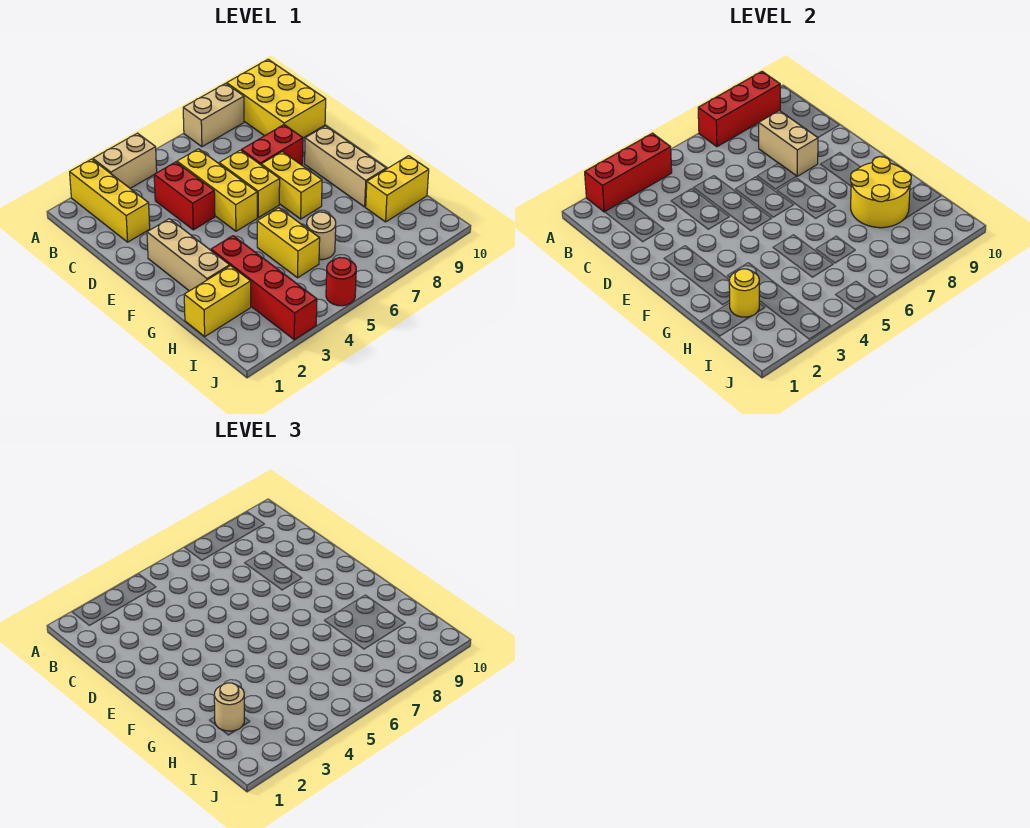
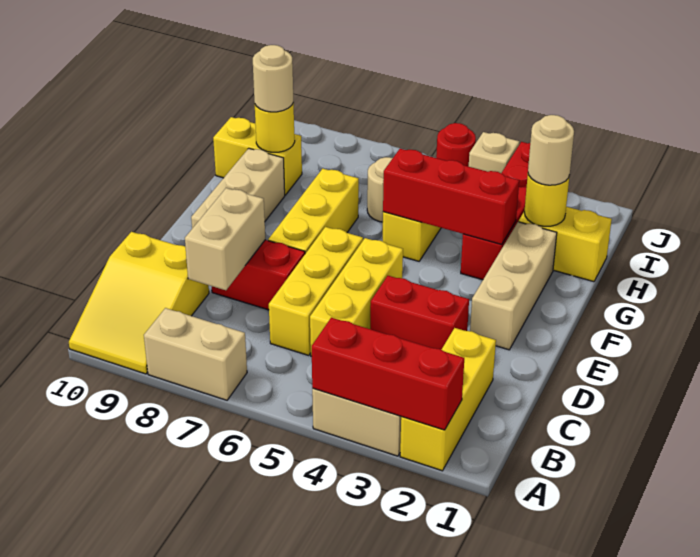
red 1x3 brick [698,72,780,147] -> red 1x3 brick moved to [383,148,519,244]
yellow 2x3 brick [227,59,326,138] -> yellow 2x3 slope [69,232,209,374]
red 1x2 brick [154,162,215,230] -> red 1x2 brick turned to [370,276,469,349]
yellow 1x2 brick [219,150,280,218] -> yellow 1x3 brick [269,227,363,355]
yellow 1x2 brick [261,152,322,219] -> yellow 1x3 brick [268,169,359,254]
yellow 2x2 round brick [851,157,911,228] -> yellow 1x1 round brick [255,103,295,152]
none -> tan 1x1 round brick [253,45,293,112]
none -> tan 1x1 brick [469,132,519,173]

